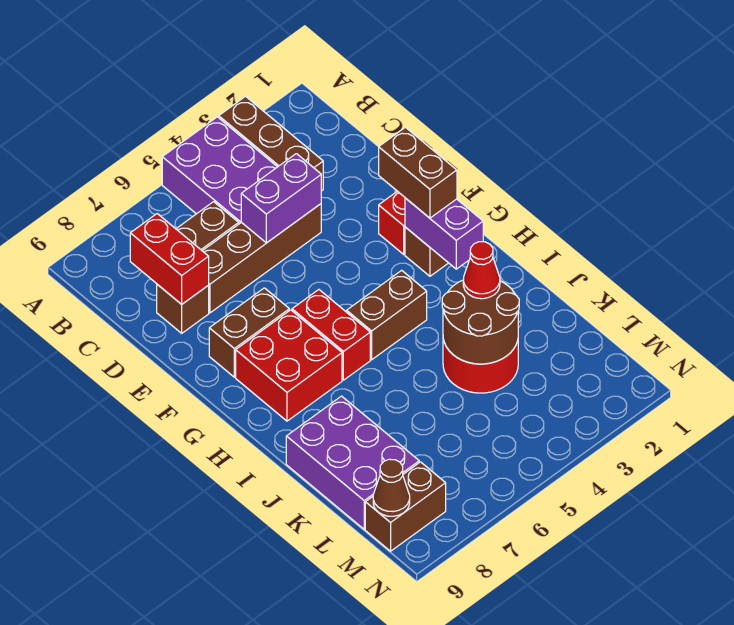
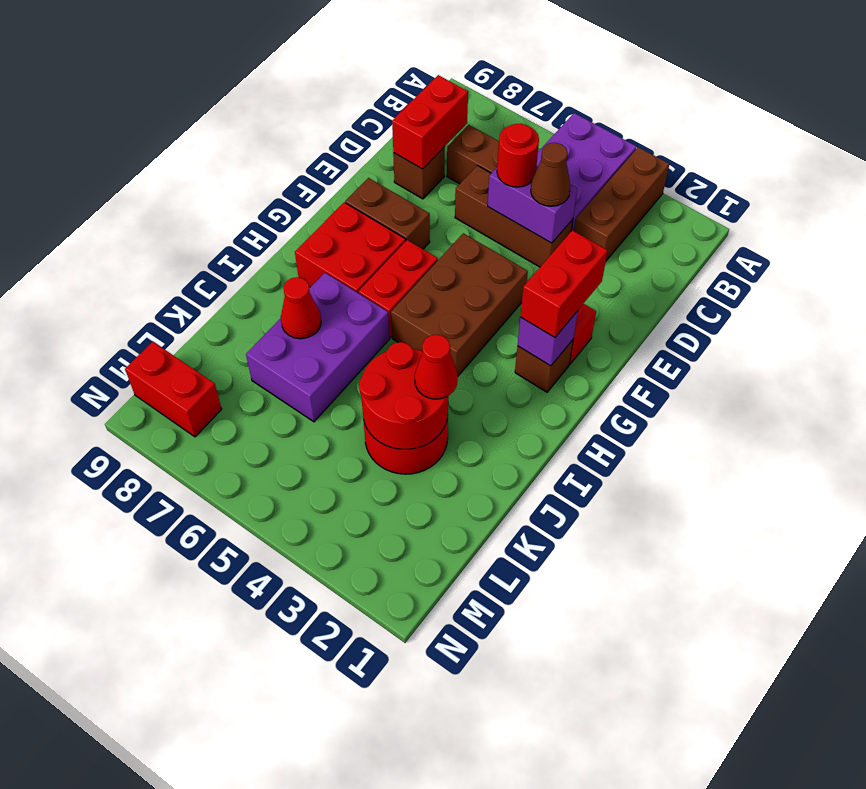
brown 1x4 brick [203,204,321,313] -> brown 1x3 brick [455,166,573,267]
none -> red 1x1 round brick [497,124,539,187]
brown 1x2 brick [379,127,457,218] -> red 1x2 brick [520,230,608,338]
purple 1x2 brick [405,198,483,269] -> purple 1x1 brick [518,311,578,366]
brown 1x2 brick [347,270,427,360] -> brown 2x3 brick [391,233,528,376]
brown 2x2 round brick [442,280,519,364] -> red 2x2 round brick [359,342,448,449]
none -> red 1x1 cone [281,277,321,339]
purple 2x3 brick [286,396,419,529] -> purple 2x3 brick moved to [246,273,390,422]
brown 1x2 brick [365,462,446,551] -> red 1x2 brick [125,342,222,437]
brown 1x1 cone [373,459,410,516] -> brown 1x1 cone moved to [531,143,571,206]

